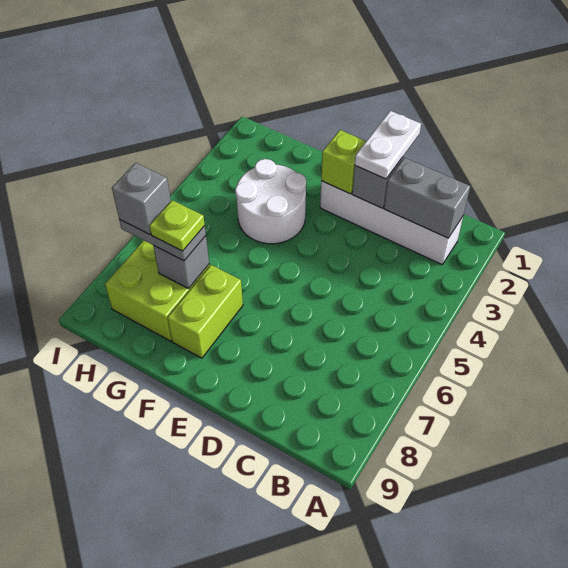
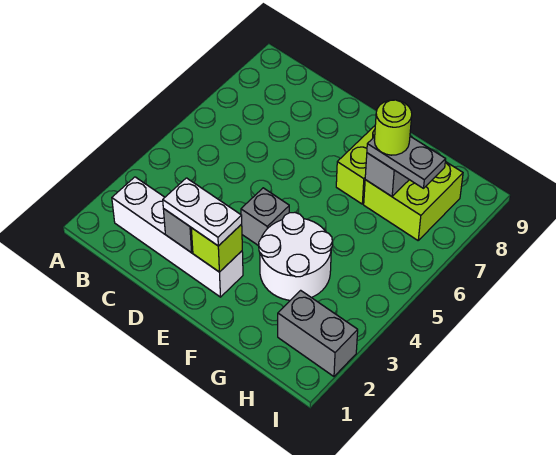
grey 1x2 brick [384,158,470,238] -> grey 1x2 brick moved to [278,290,358,376]
white 1x2 plate [355,111,421,179] -> white 1x2 plate turned to [163,178,242,246]
lime 1x1 plate [150,200,205,251] -> lime 1x1 round brick [374,100,412,155]
grey 1x1 brick [112,163,171,234] -> grey 1x1 brick moved to [241,188,289,246]

